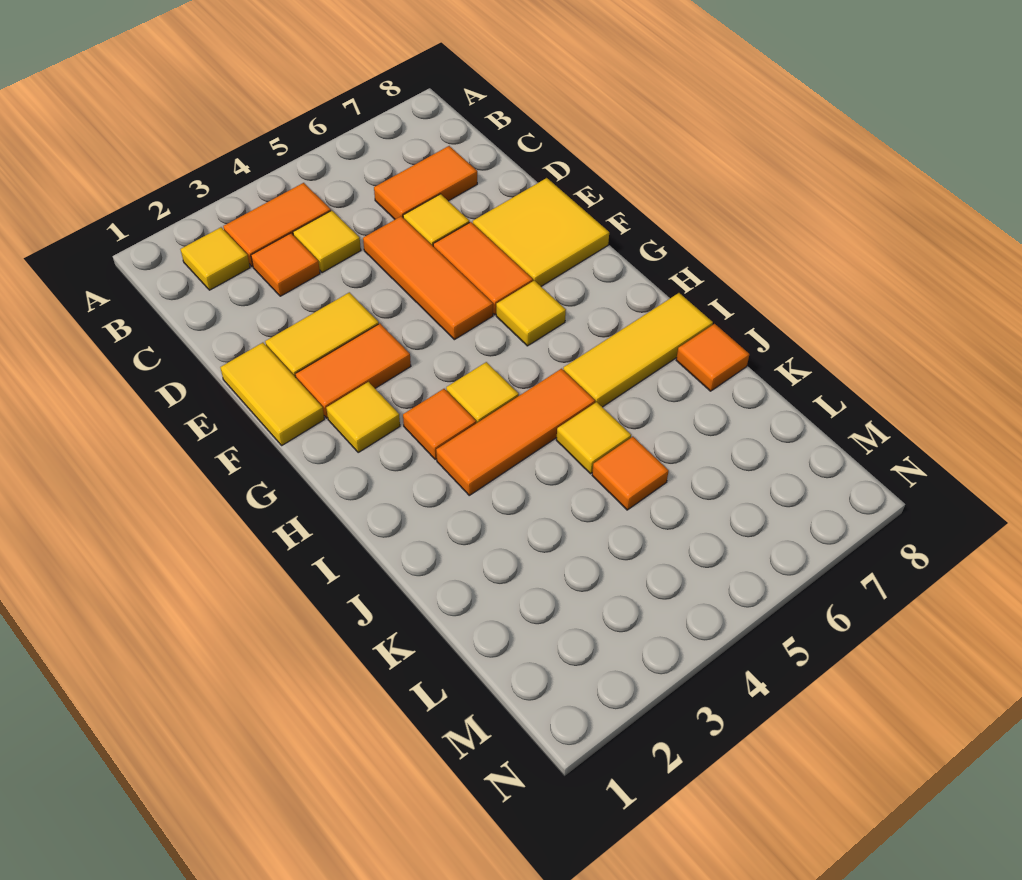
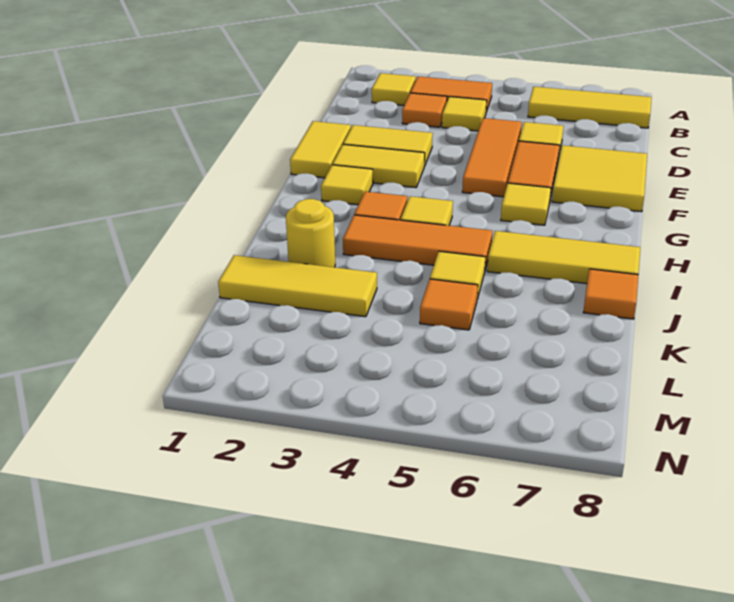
none -> yellow 1x3 tile [528,87,652,128]
orange 1x2 tile [374,146,477,219] -> none
orange 1x2 tile [295,324,411,418] -> yellow 1x2 tile [332,144,425,188]
none -> yellow 1x1 round brick [286,199,335,267]
none -> yellow 1x3 tile [218,255,377,317]

